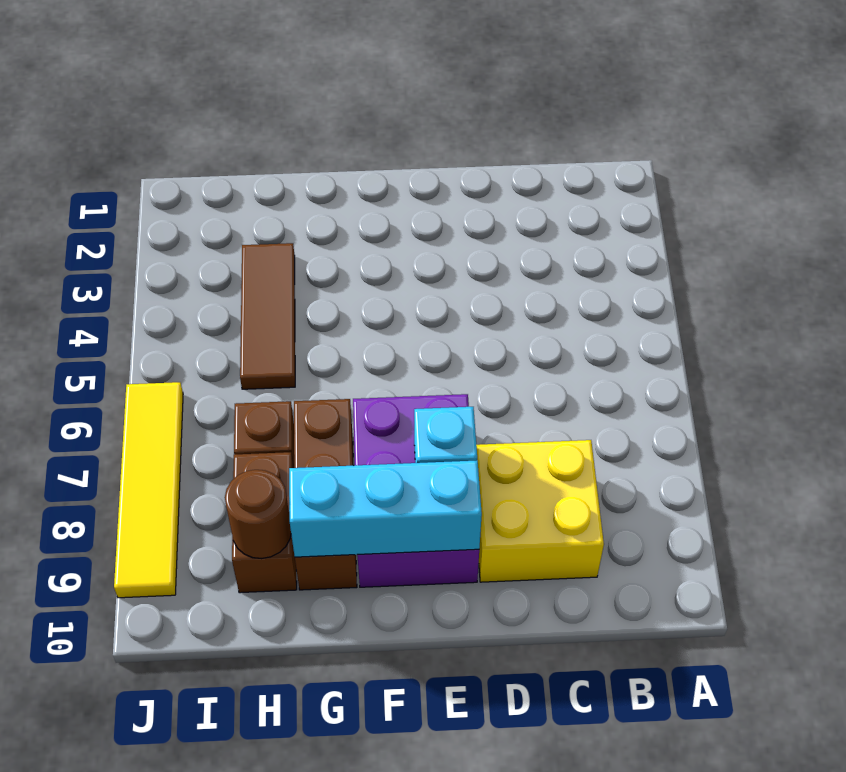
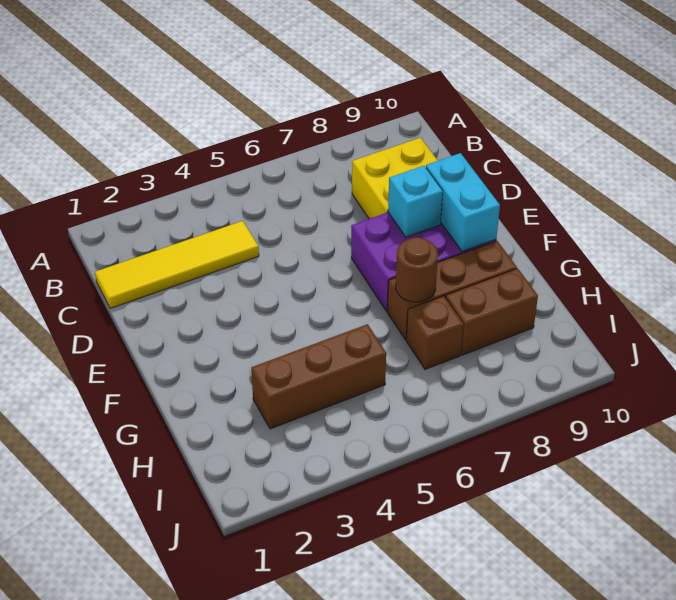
cyan 1x3 brick [289,460,482,557] -> cyan 1x2 brick [426,153,500,252]
brown 1x3 tile [240,243,295,389] -> brown 1x3 brick [251,324,386,429]
brown 1x1 round brick [225,470,291,559] -> brown 1x1 round brick moved to [396,237,438,302]
yellow 1x4 tile [114,382,183,598] -> yellow 1x4 tile moved to [95,221,259,308]

